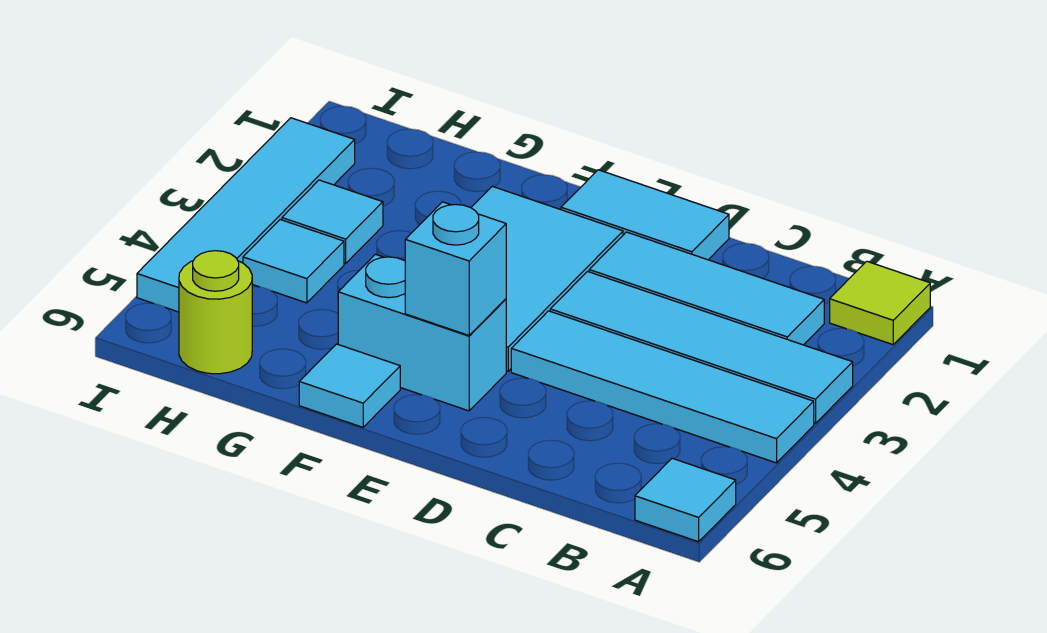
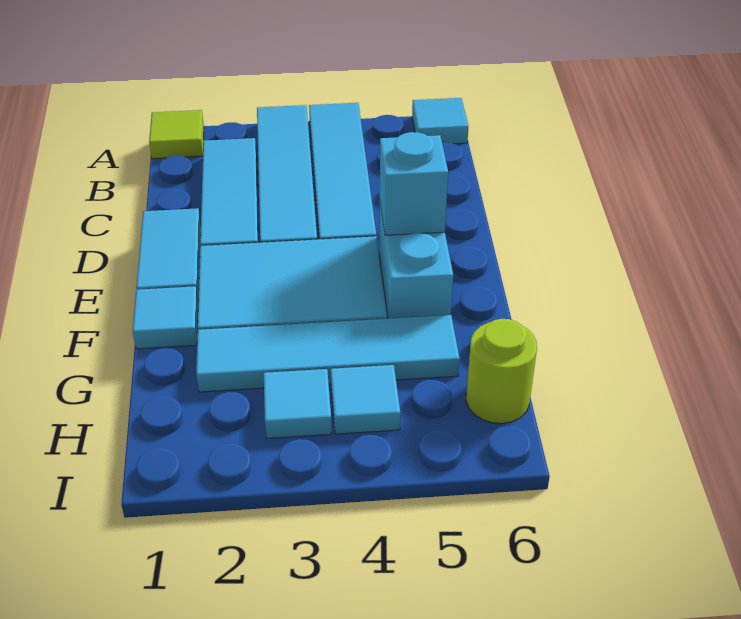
cyan 1x1 tile [299,344,400,427] -> cyan 1x1 tile moved to [133,286,198,349]
cyan 1x4 tile [137,118,355,312] -> cyan 1x4 tile moved to [196,315,460,392]

